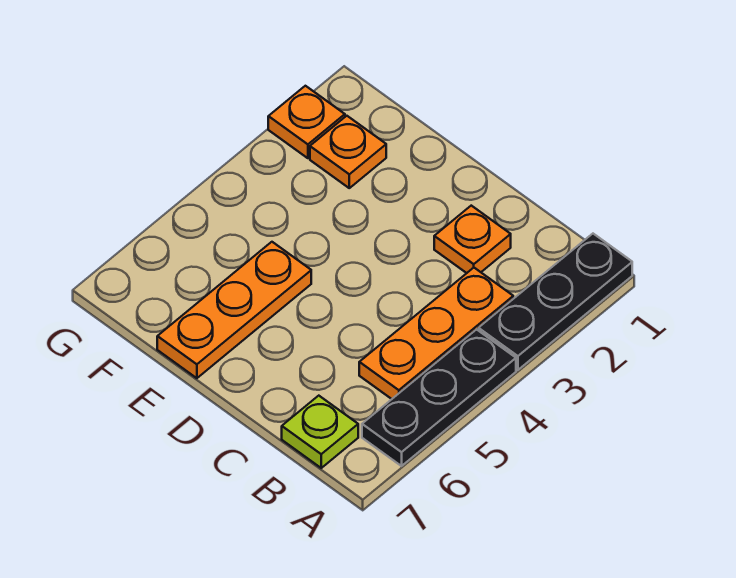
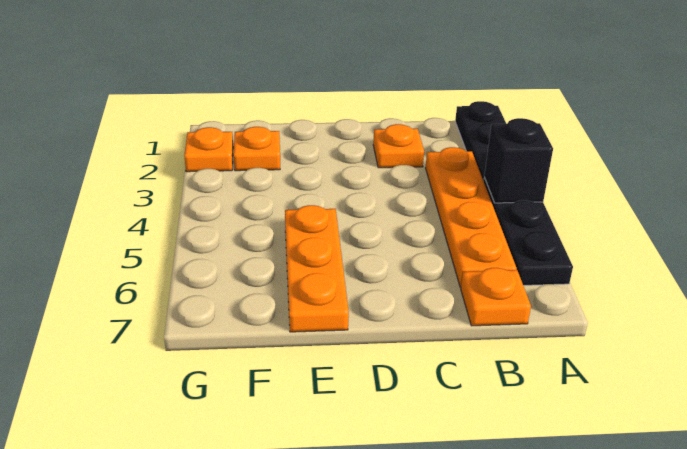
none -> black 1x1 brick [484,118,553,203]
orange 1x3 plate [359,268,513,399] -> orange 1x4 plate [426,147,517,287]
lime 1x1 plate [282,396,358,468] -> orange 1x1 plate [461,268,531,326]

